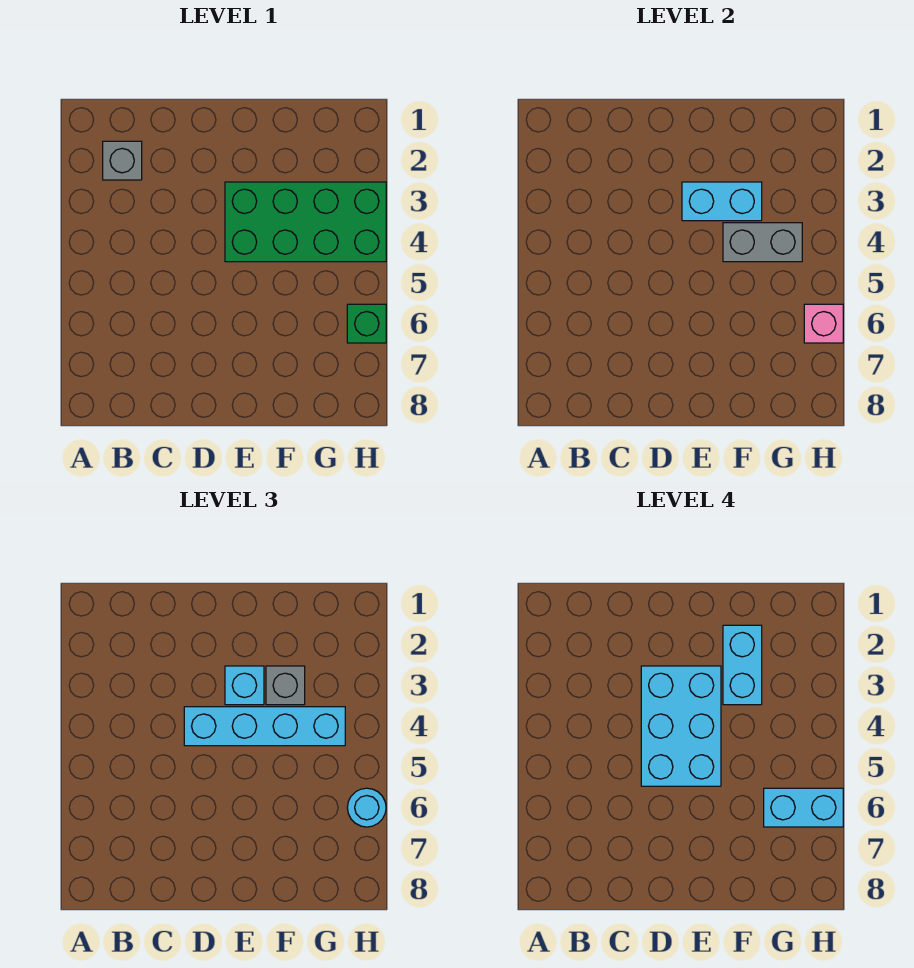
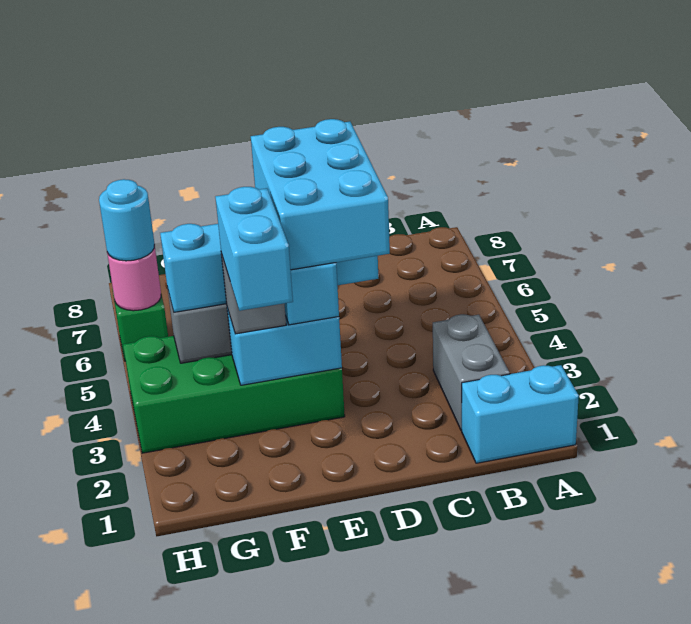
grey 1x1 brick [103,141,142,180] -> grey 1x2 brick [433,314,510,430]
cyan 1x2 brick [764,788,843,827] -> cyan 1x2 brick moved to [462,365,579,463]
pink 1x1 brick [804,304,843,343] -> pink 1x1 round brick [107,245,161,311]

